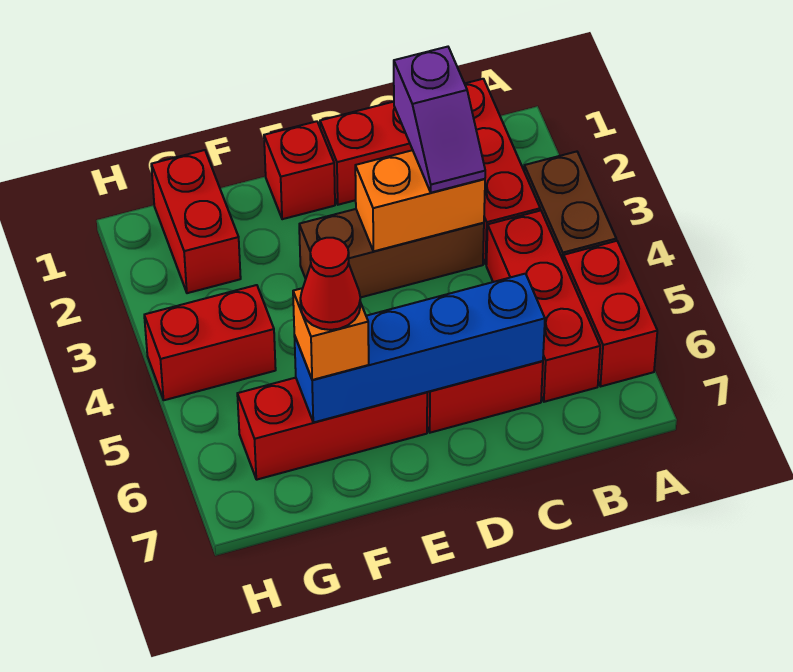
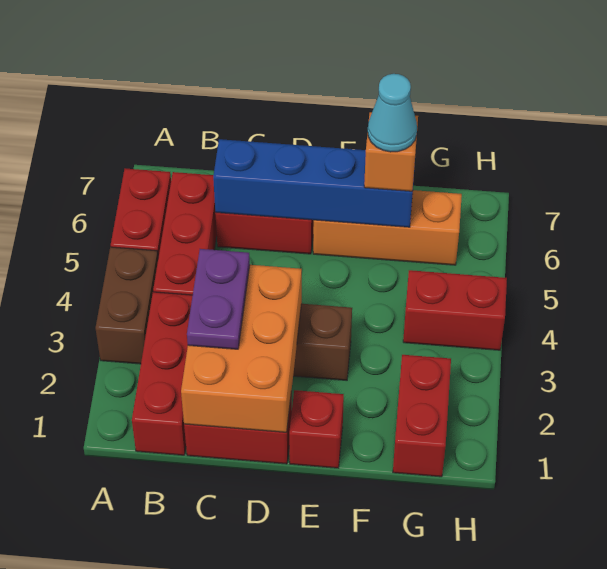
purple 1x2 slope [394,47,485,193] -> purple 1x2 plate [187,249,250,349]
orange 1x2 brick [355,150,485,251] -> orange 2x3 brick [181,265,302,432]
red 1x3 brick [237,378,427,480] -> orange 1x3 brick [313,190,462,265]
red 1x1 cone [300,238,361,330] -> cyan 1x1 cone [368,74,417,152]

